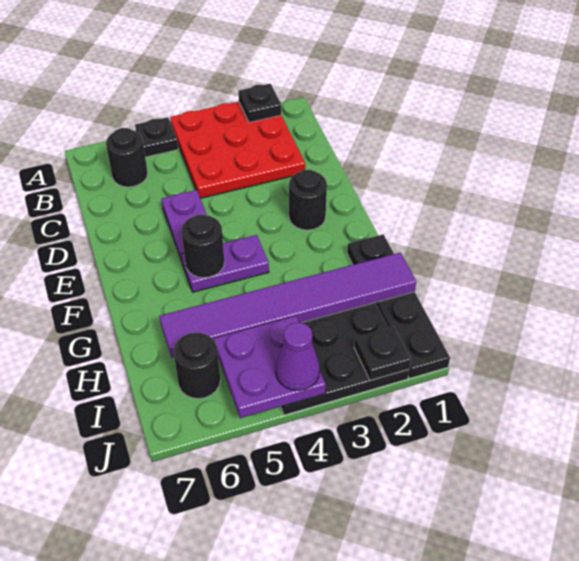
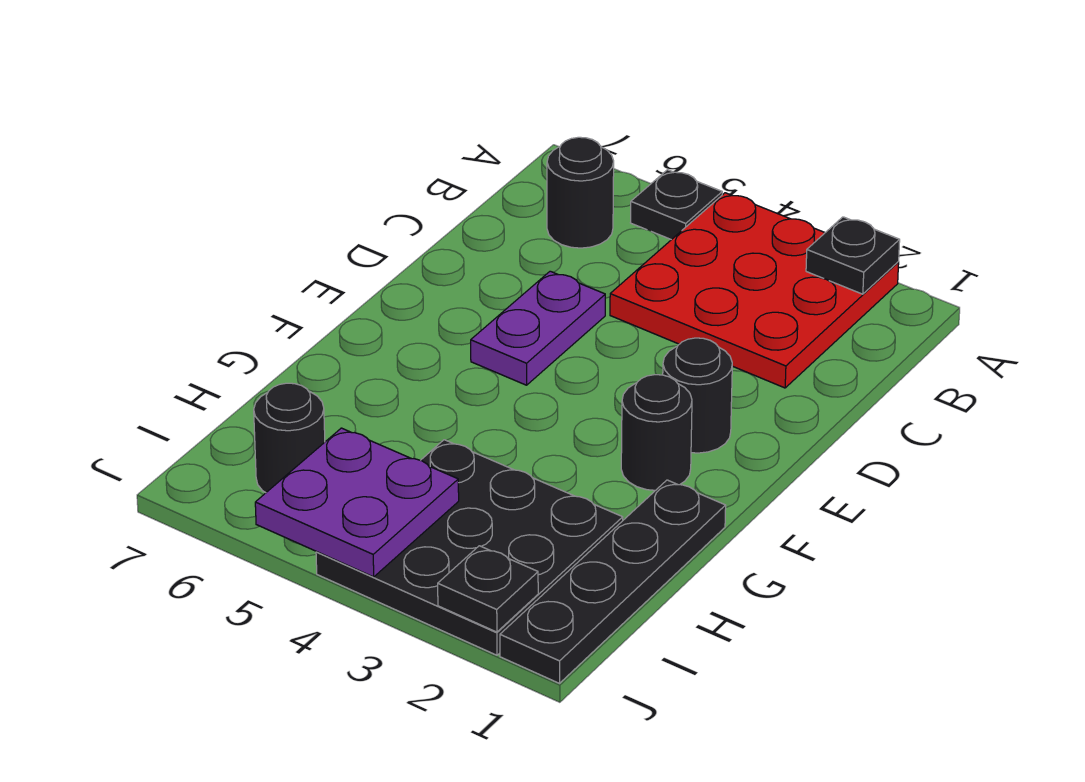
purple 1x2 plate [181,235,269,292] -> none
black 1x1 round brick [181,215,225,278] -> black 1x1 round brick moved to [621,375,692,490]
purple 1x6 tile [160,252,416,358] -> none
purple 1x1 cone [276,323,320,390] -> none

